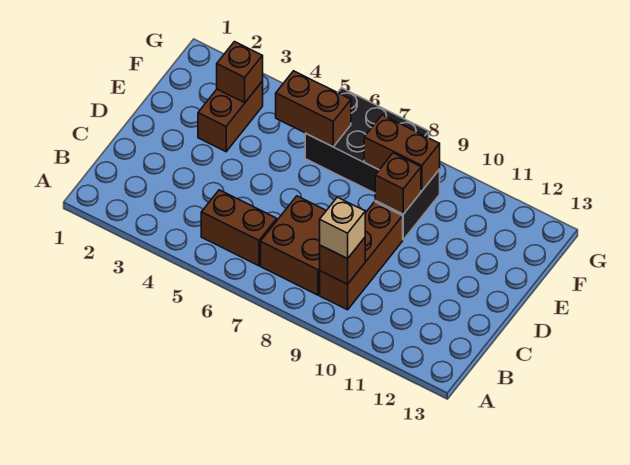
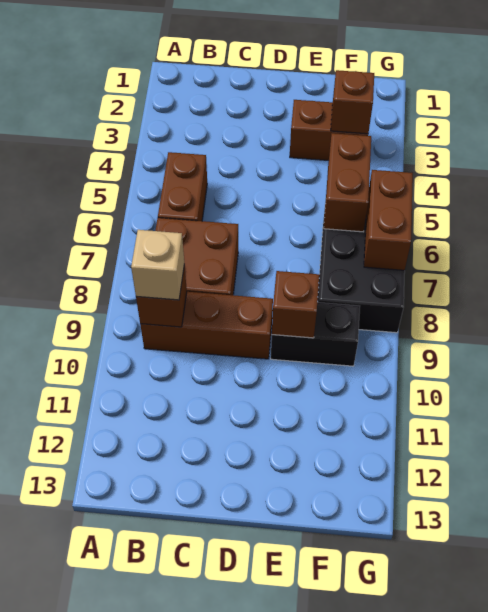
brown 1x2 brick [364,115,440,191] -> brown 1x2 brick moved to [364,170,413,270]

